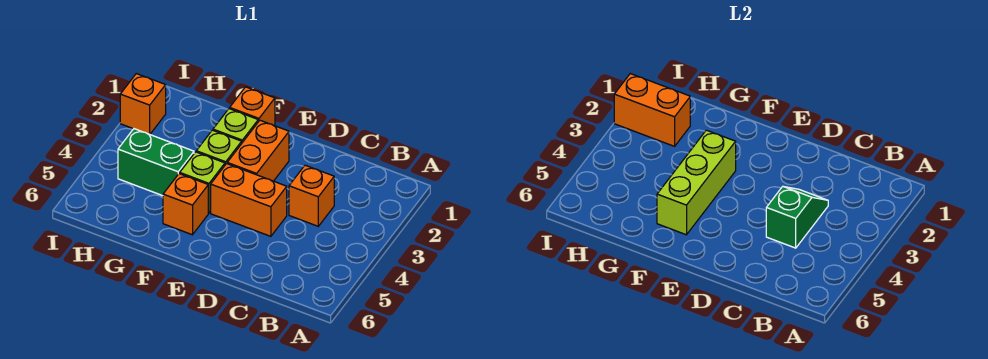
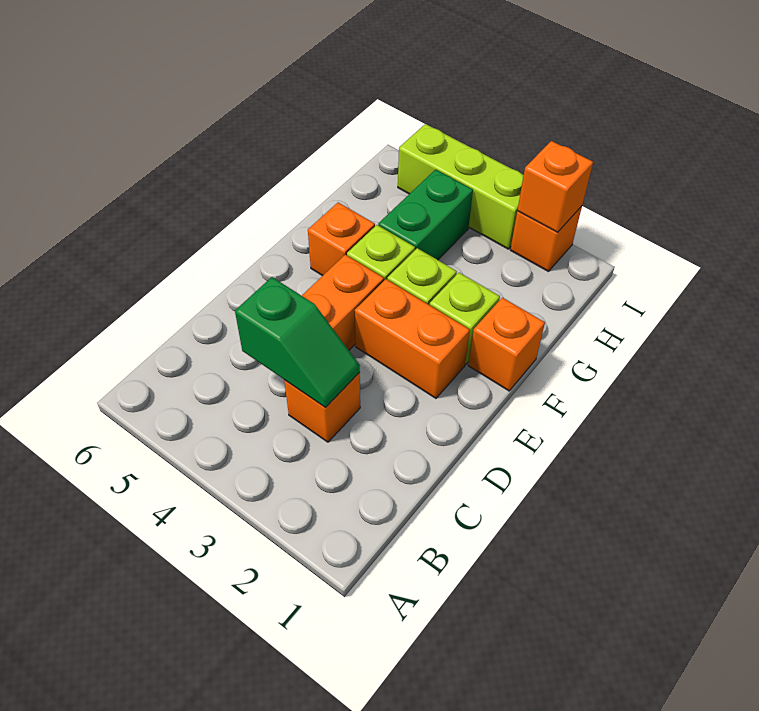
lime 1x3 brick [657,130,736,235] -> lime 1x3 brick moved to [398,124,524,249]
orange 1x2 brick [614,74,690,146] -> orange 1x1 brick [517,141,593,232]

